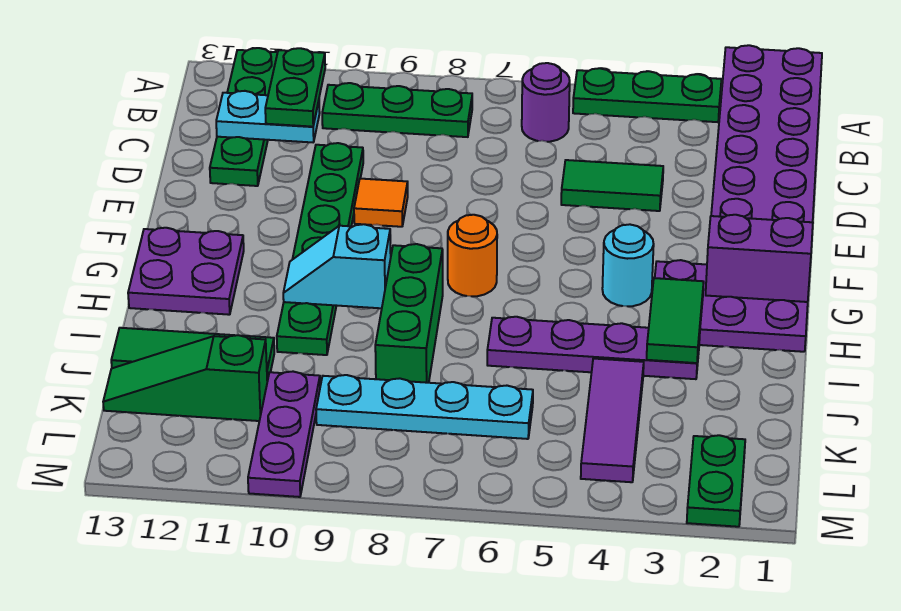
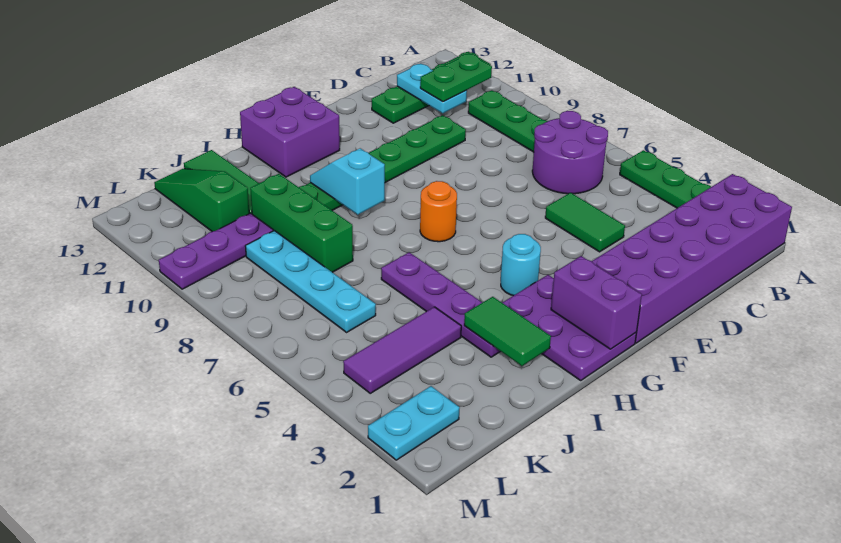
purple 1x1 round brick [522,63,570,142] -> purple 2x2 round brick [532,111,608,194]
orange 1x1 tile [354,179,408,227] -> none
purple 2x2 plate [128,228,244,315] -> purple 2x2 brick [240,87,340,177]
green 1x2 tile [647,278,704,363] -> green 1x2 tile turned to [464,297,551,366]
green 1x3 brick [375,244,443,383] -> green 1x3 brick turned to [250,174,353,272]
green 1x2 plate [687,435,745,527] -> cyan 1x2 plate [368,386,460,460]

